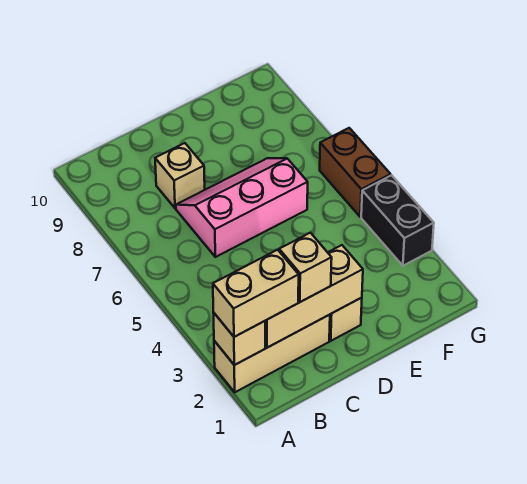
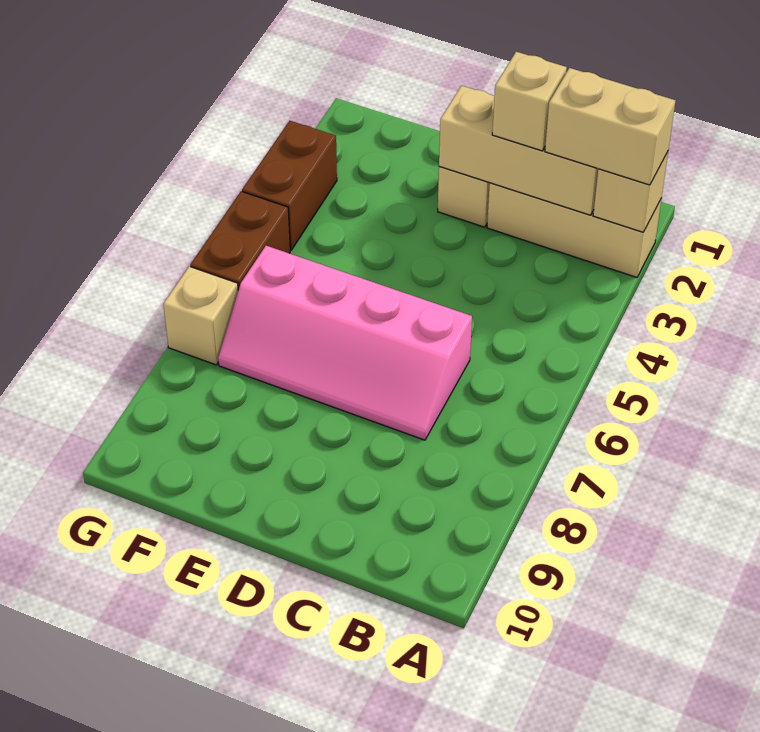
pink 2x3 slope [176,158,308,257] -> pink 2x4 slope [218,246,472,440]
tan 1x1 brick [155,143,205,208] -> tan 1x1 brick moved to [163,266,238,365]
black 1x2 brick [361,175,434,266] -> brown 1x2 brick [242,121,337,250]

